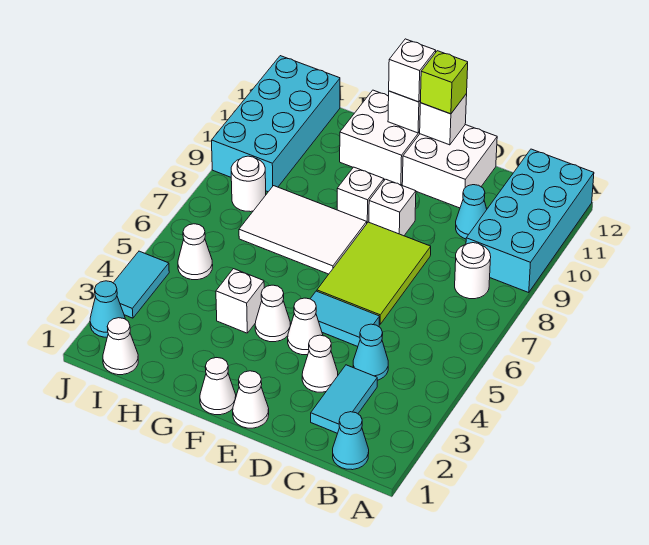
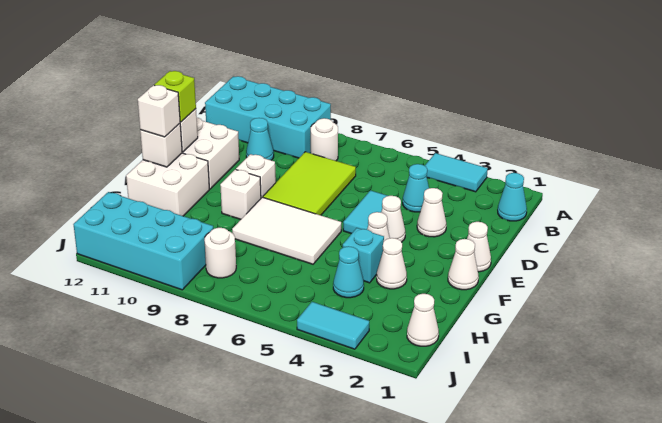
cyan 1x2 tile [311,365,377,433] -> cyan 1x2 tile moved to [425,153,488,192]
lime 2x3 tile [317,222,431,324] -> lime 2x3 tile turned to [263,152,356,215]
white 2x3 tile [239,186,367,274] -> white 2x3 tile turned to [232,197,341,264]
white 1x1 brick [216,269,264,333] -> cyan 1x1 brick [343,228,384,283]
white 1x1 cone [178,224,213,280] -> white 1x1 cone moved to [377,238,407,289]
cyan 1x1 cone [90,281,125,337] -> cyan 1x1 cone moved to [333,246,364,298]

